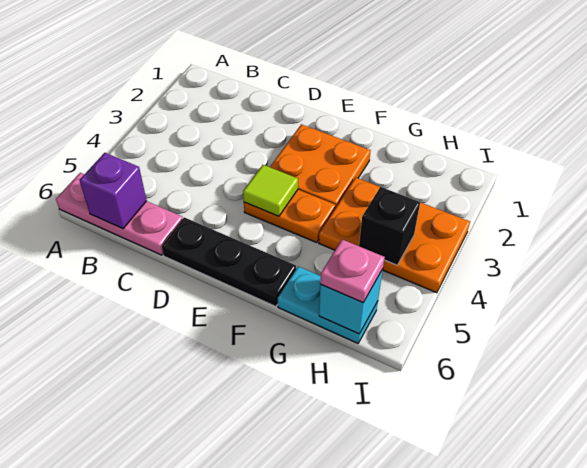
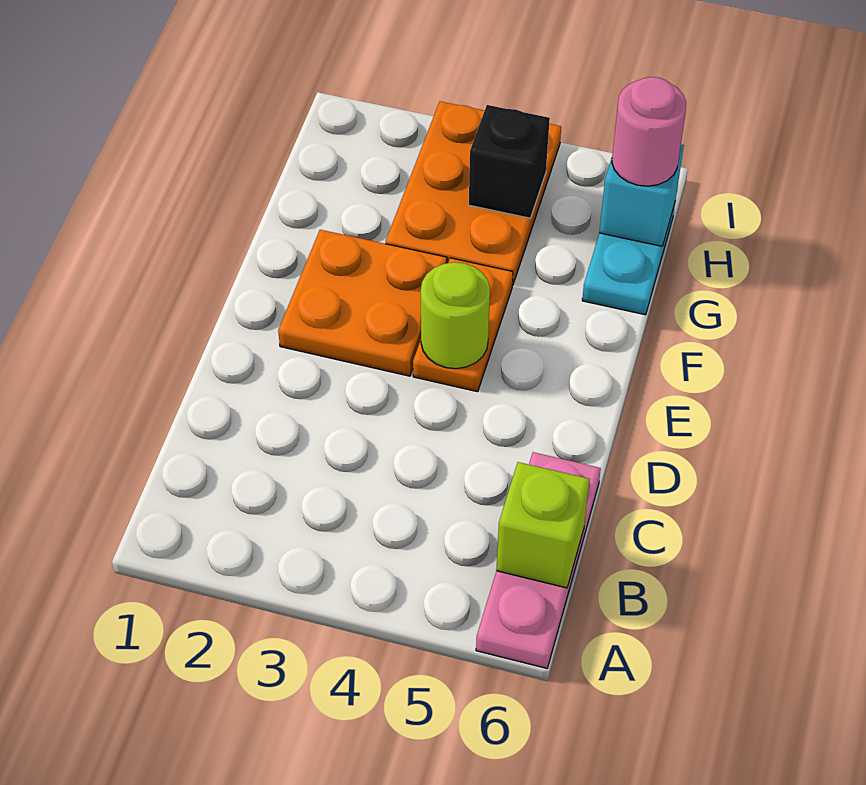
purple 1x1 brick [79,153,147,229] -> lime 1x1 brick [496,462,590,588]
black 1x3 plate [162,217,296,307] -> none
lime 1x1 tile [243,165,298,216] -> lime 1x1 round brick [421,262,490,369]
pink 1x1 plate [320,239,385,303] -> pink 1x1 round brick [612,77,686,186]

